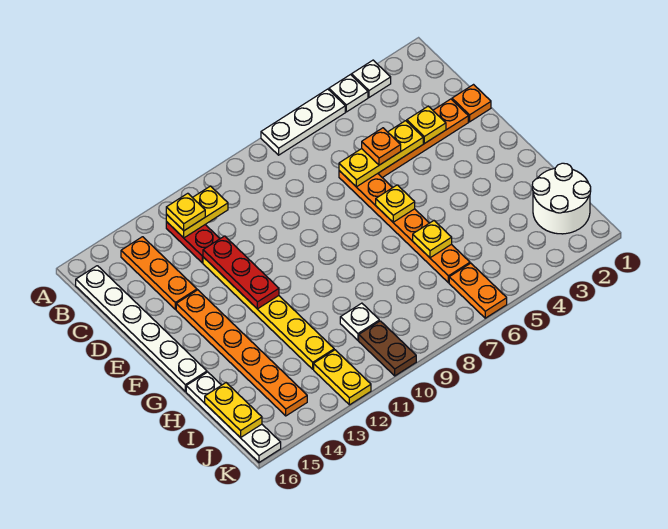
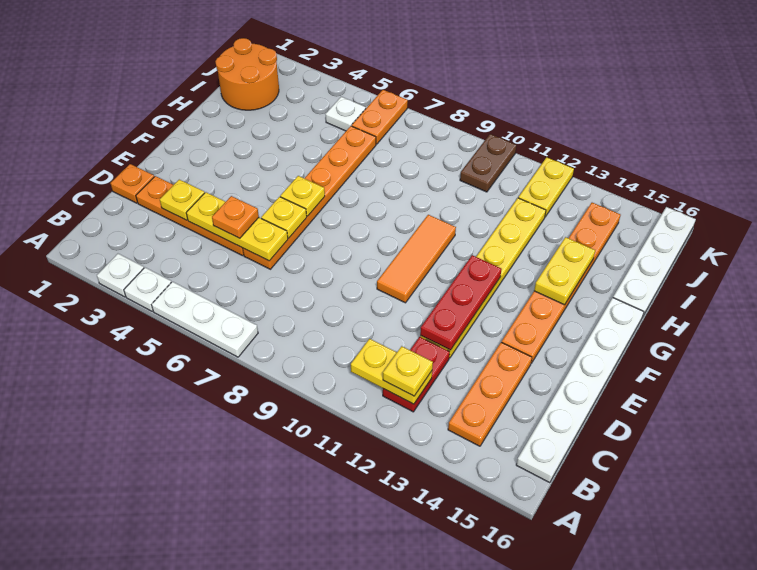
none -> orange 1x3 tile [377,215,456,303]
yellow 1x1 plate [413,221,452,258] -> yellow 1x1 plate moved to [261,197,307,238]
white 2x2 round brick [532,163,591,234] -> orange 2x2 round brick [215,38,279,110]
white 1x1 plate [340,303,379,340] -> white 1x1 plate moved to [326,97,366,131]
yellow 1x2 plate [205,383,262,438] -> yellow 1x2 plate moved to [534,237,595,305]

